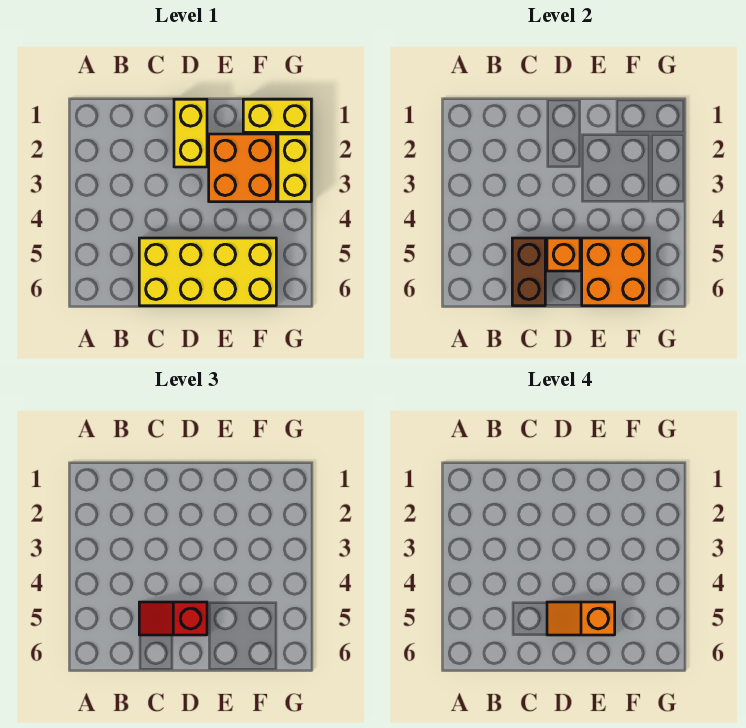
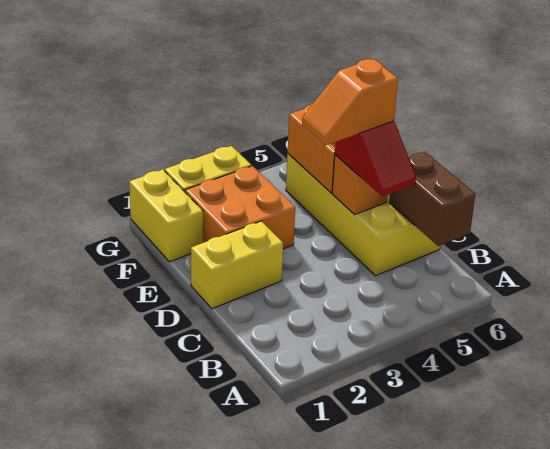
brown 1x2 brick [512,238,545,306] -> brown 1x2 brick turned to [389,152,475,246]
orange 1x2 slope [547,602,615,635] -> orange 1x2 slope turned to [302,59,398,146]

